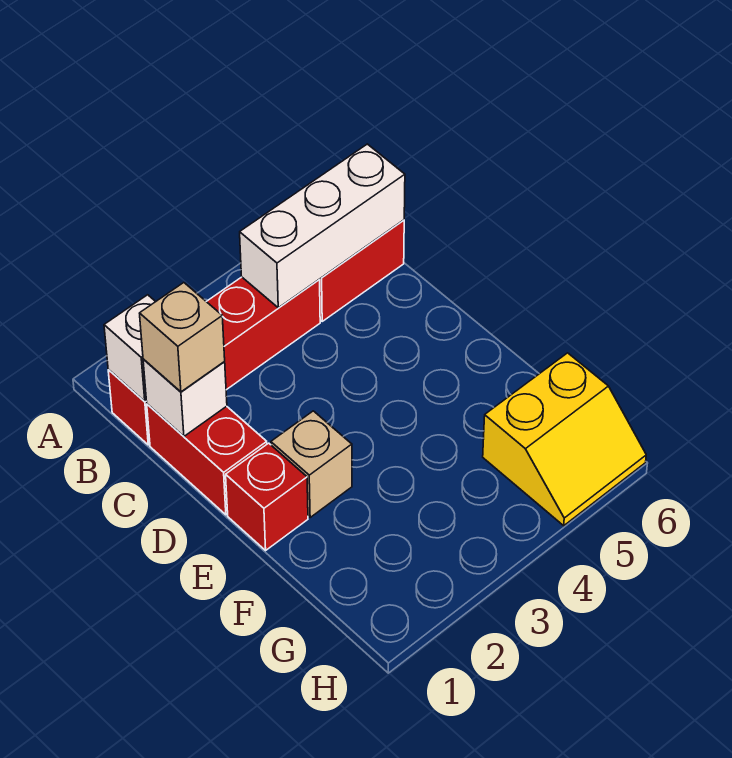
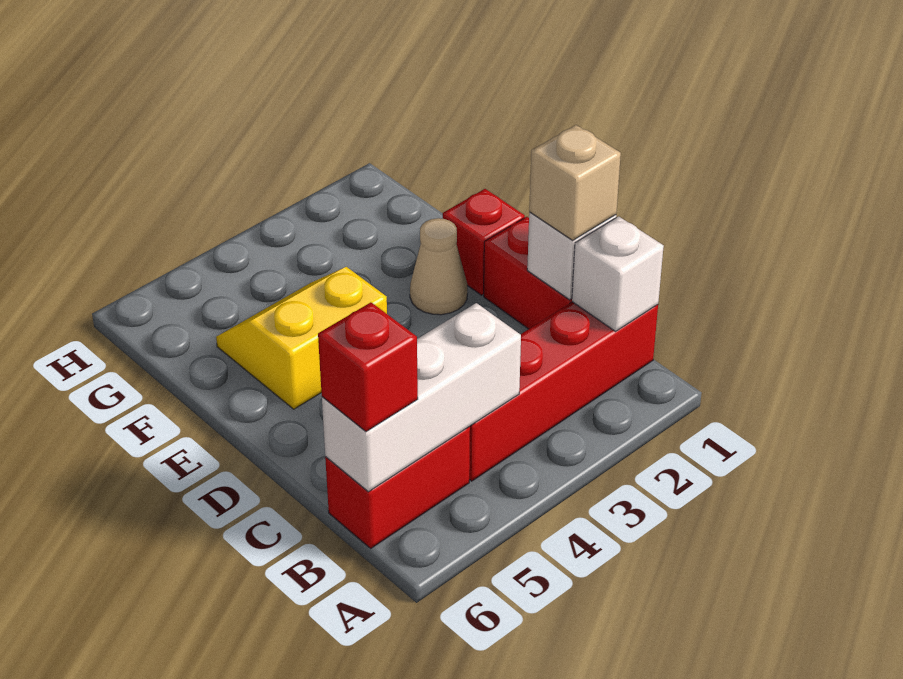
none -> red 1x1 brick [318,302,418,432]
tan 1x1 brick [271,411,352,517] -> tan 1x1 cone [410,218,467,315]
yellow 2x2 slope [483,353,646,526] -> yellow 2x2 slope moved to [216,267,387,409]

